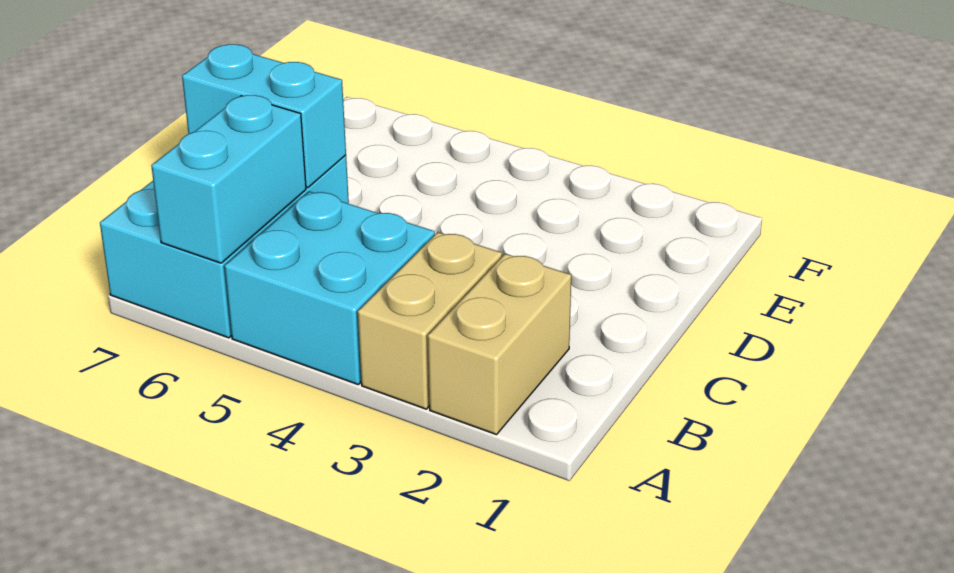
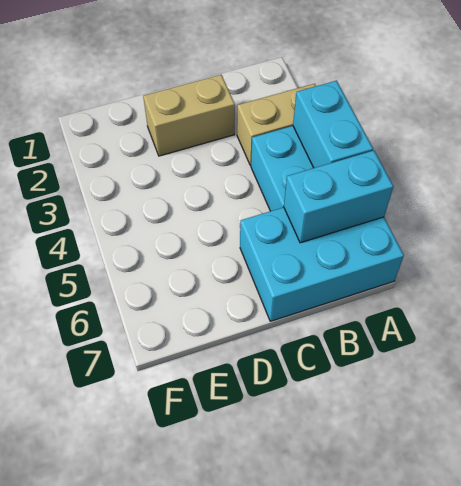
tan 1x2 brick [428,254,571,435] -> tan 1x2 brick moved to [143,75,235,156]
cyan 1x2 brick [182,44,346,188] -> cyan 1x2 brick moved to [293,81,373,168]

